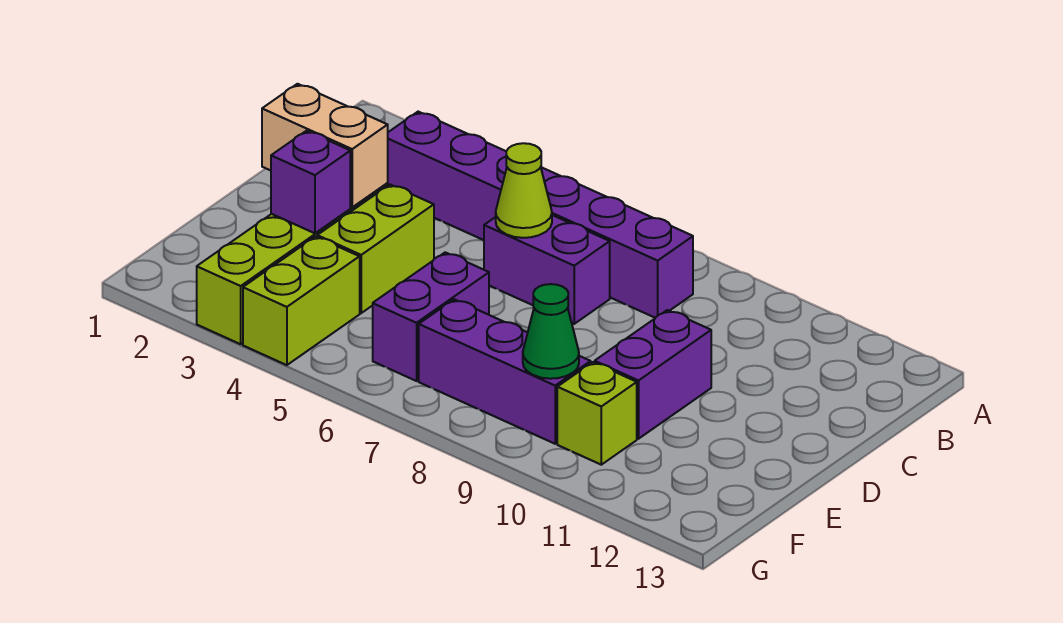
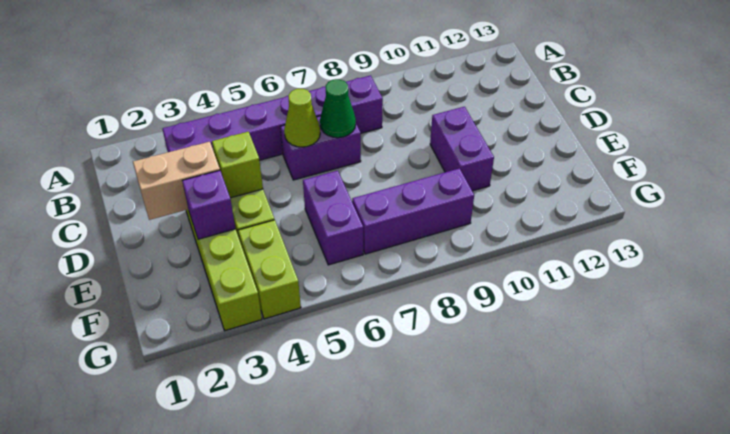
green 1x1 cone [523,284,579,379] -> green 1x1 cone moved to [320,79,356,138]
lime 1x1 brick [557,362,637,465] -> lime 1x1 brick moved to [212,132,263,198]

